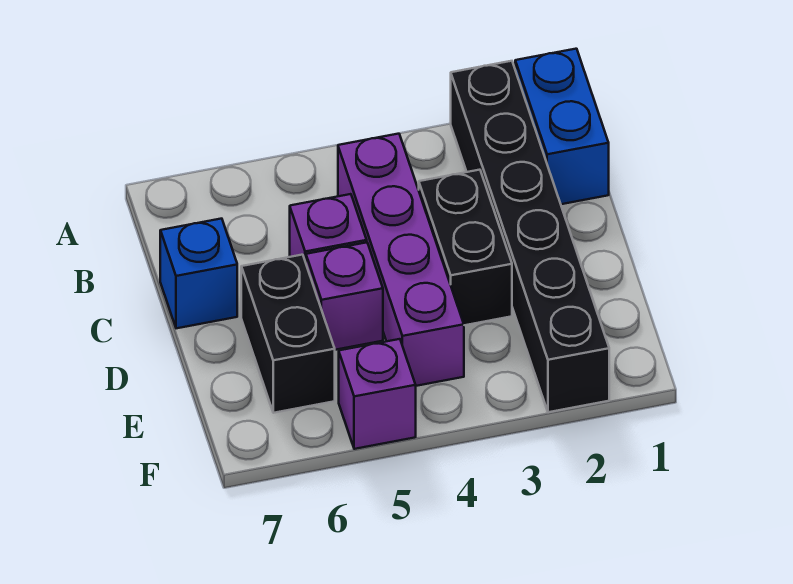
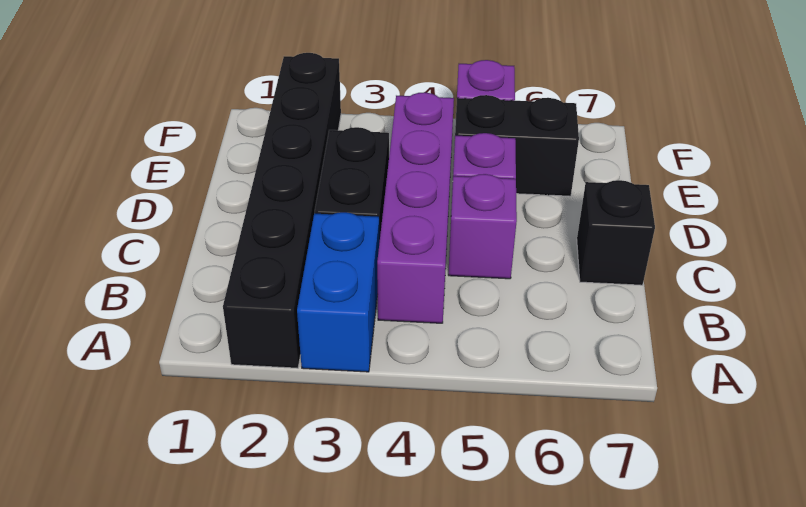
blue 1x2 brick [515,49,609,204] -> blue 1x2 brick moved to [297,212,379,372]
blue 1x1 brick [160,219,237,328] -> black 1x1 brick [577,180,655,285]
black 1x2 brick [241,255,335,413] -> black 1x2 brick turned to [455,95,579,196]

